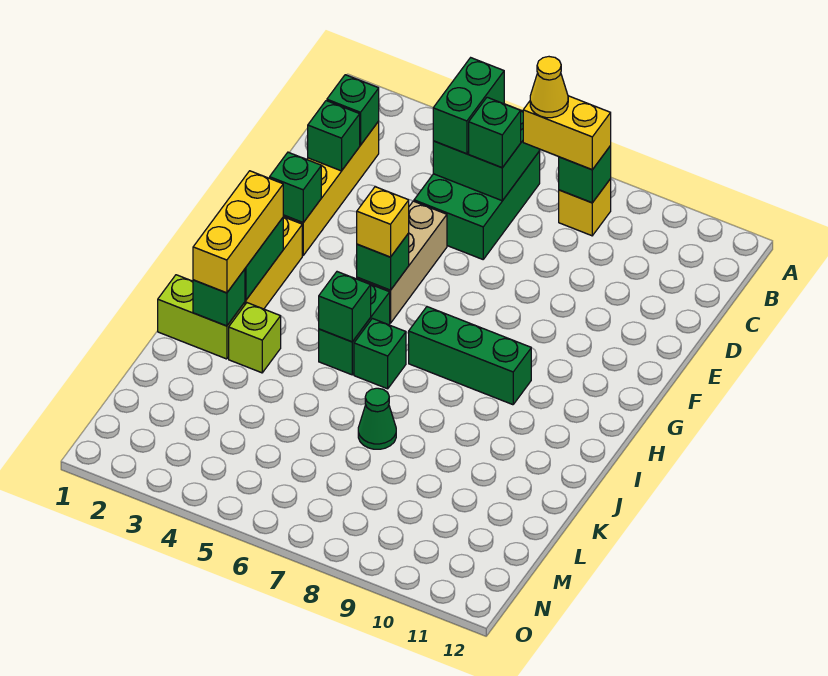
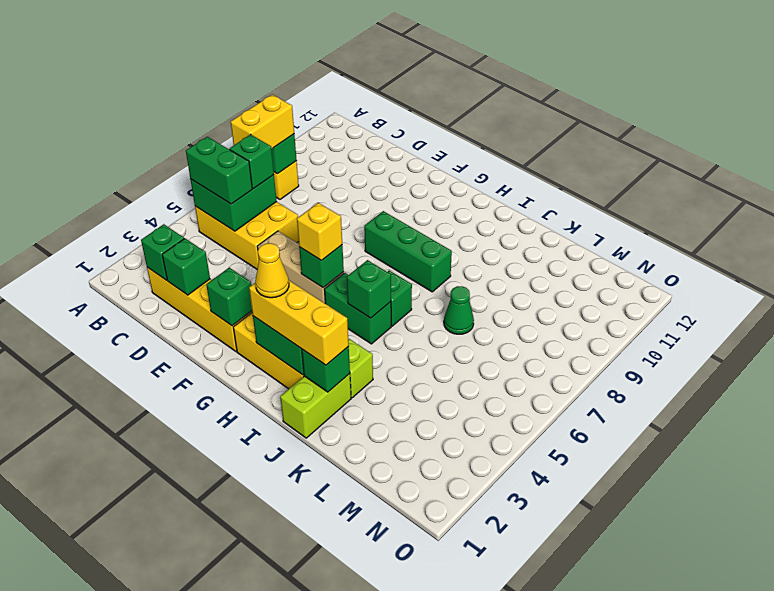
green 2x3 brick [414,151,540,259] -> yellow 2x3 brick [195,202,299,269]
yellow 1x1 cone [530,57,568,118] -> yellow 1x1 cone moved to [255,243,289,298]
green 1x3 brick [409,307,531,405] -> green 1x3 brick turned to [364,211,452,292]

